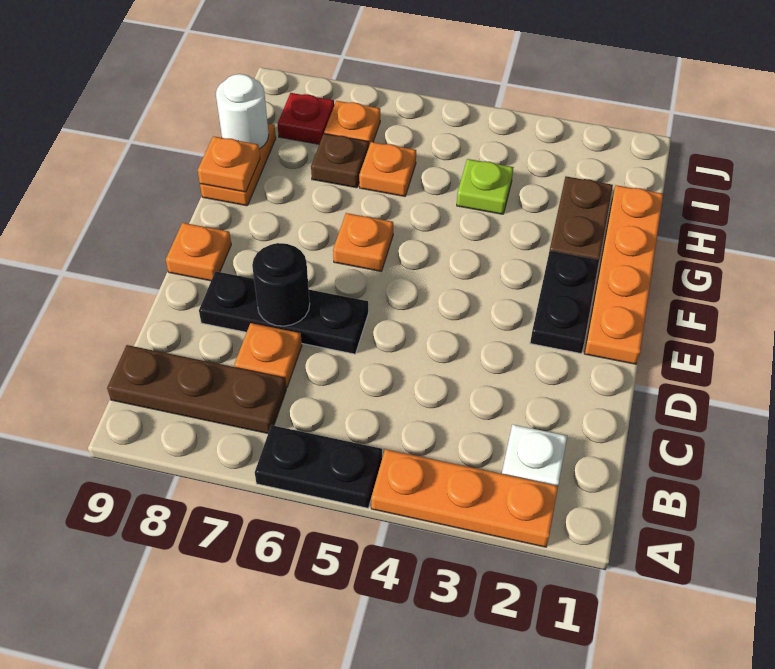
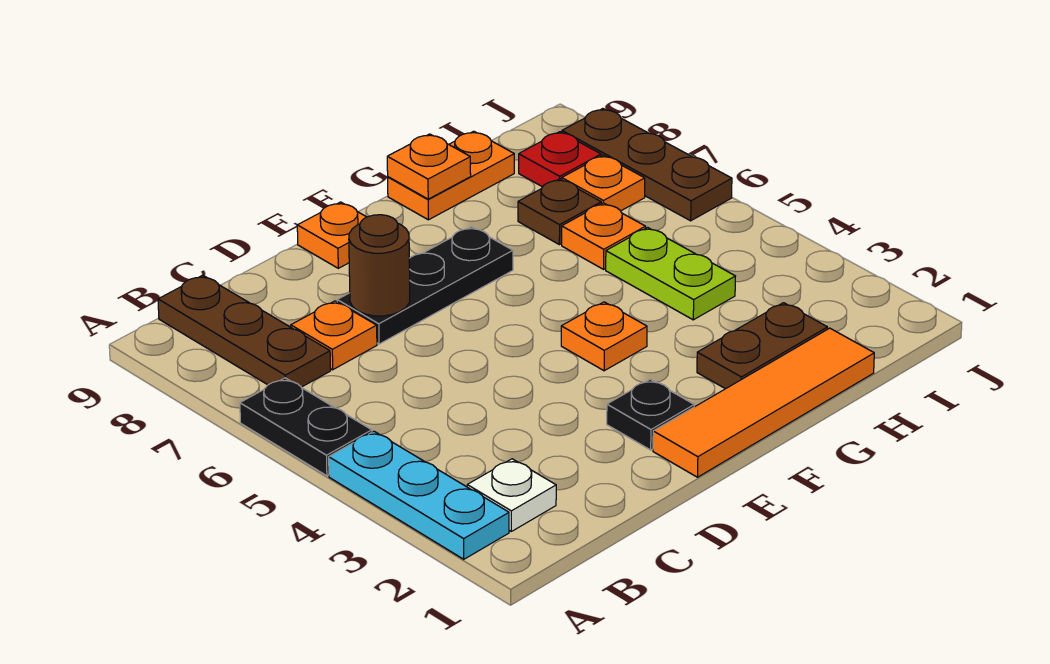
orange 1x3 plate [371,449,558,547] -> cyan 1x3 plate [329,431,509,559]
black 1x3 plate [199,271,368,354] -> black 1x3 plate turned to [337,227,513,344]
black 1x1 round brick [252,243,310,326] -> brown 1x1 round brick [349,215,410,316]
orange 1x4 plate [584,185,663,364] -> orange 1x4 tile [653,328,874,477]
black 1x2 plate [530,251,599,353] -> black 1x1 plate [607,379,694,450]
orange 1x1 plate [333,213,393,271] -> orange 1x1 plate moved to [561,302,647,371]
lime 1x1 plate [457,159,514,214] -> lime 1x2 plate [606,228,735,320]
white 1x1 round brick [216,74,269,149] -> none
none -> brown 1x3 plate [562,109,732,221]

